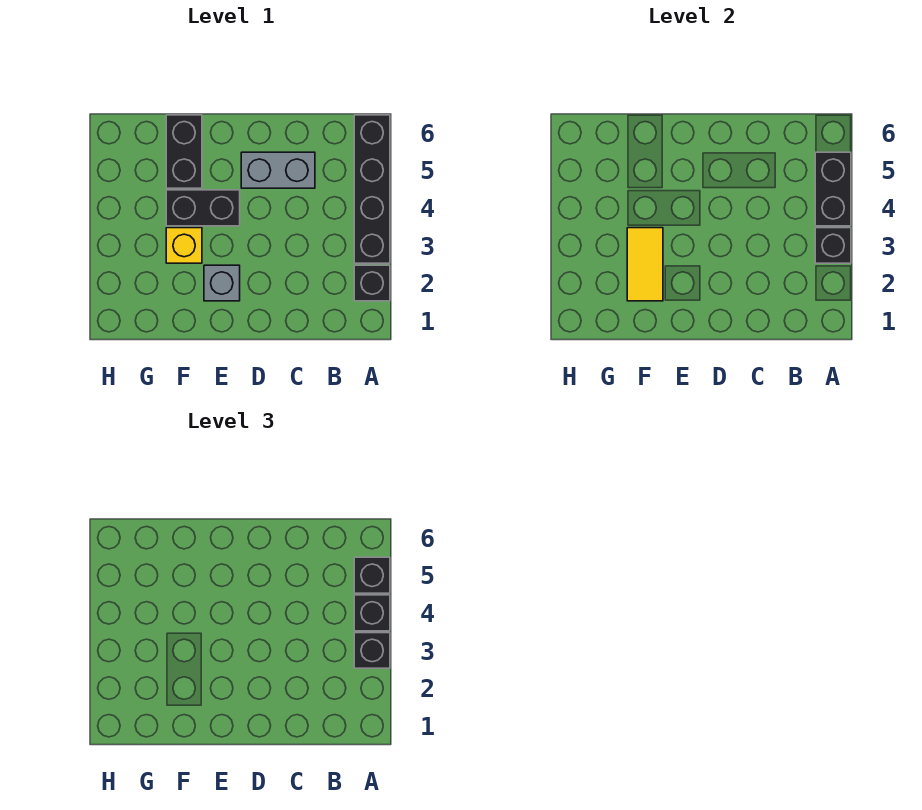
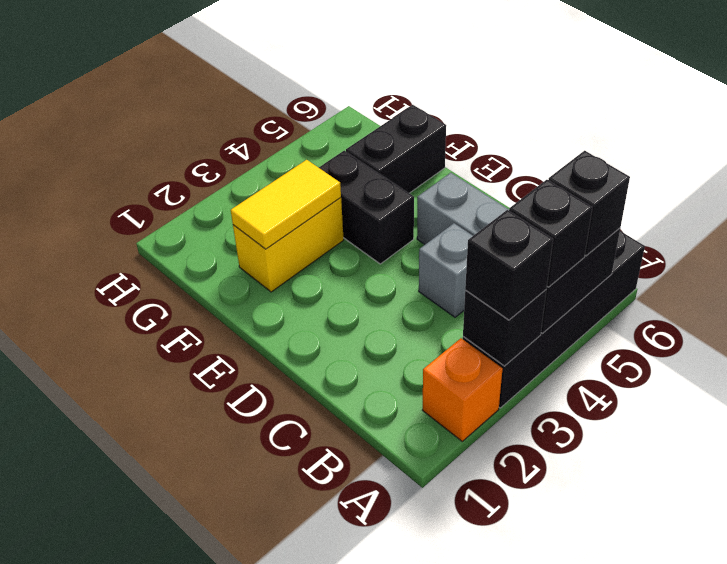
black 1x1 brick [354,265,390,301] -> orange 1x1 brick [423,338,503,441]
grey 1x1 brick [204,265,240,301] -> grey 1x1 brick moved to [419,223,473,317]
yellow 1x1 brick [166,228,202,263] -> yellow 1x2 brick [233,198,344,292]

